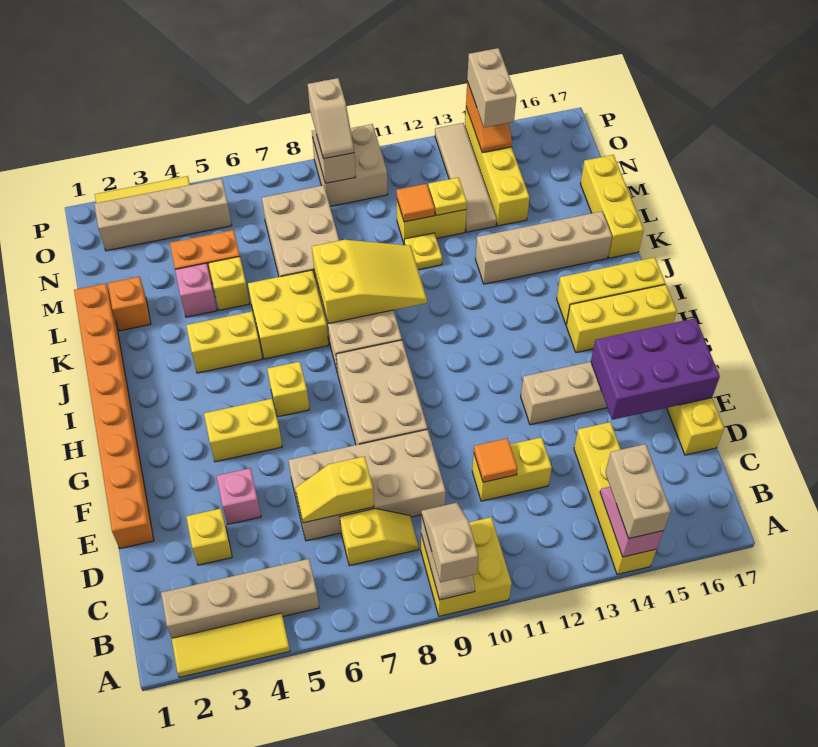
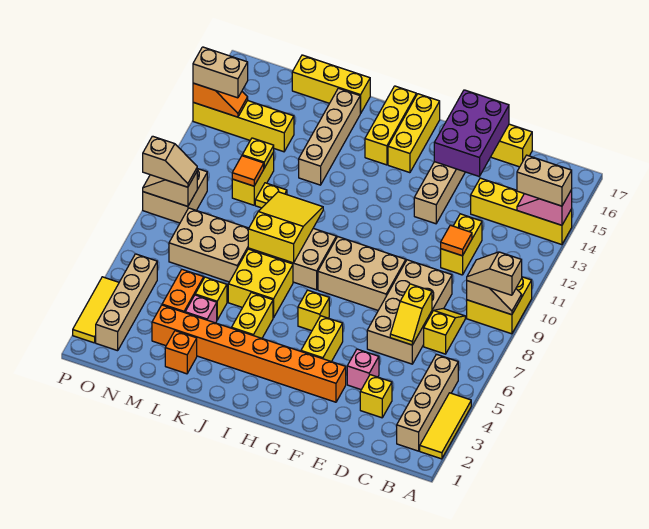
orange 1x8 brick [74,283,154,549] -> orange 1x8 brick moved to [152,305,346,402]
tan 1x4 tile [435,123,497,232] -> none

